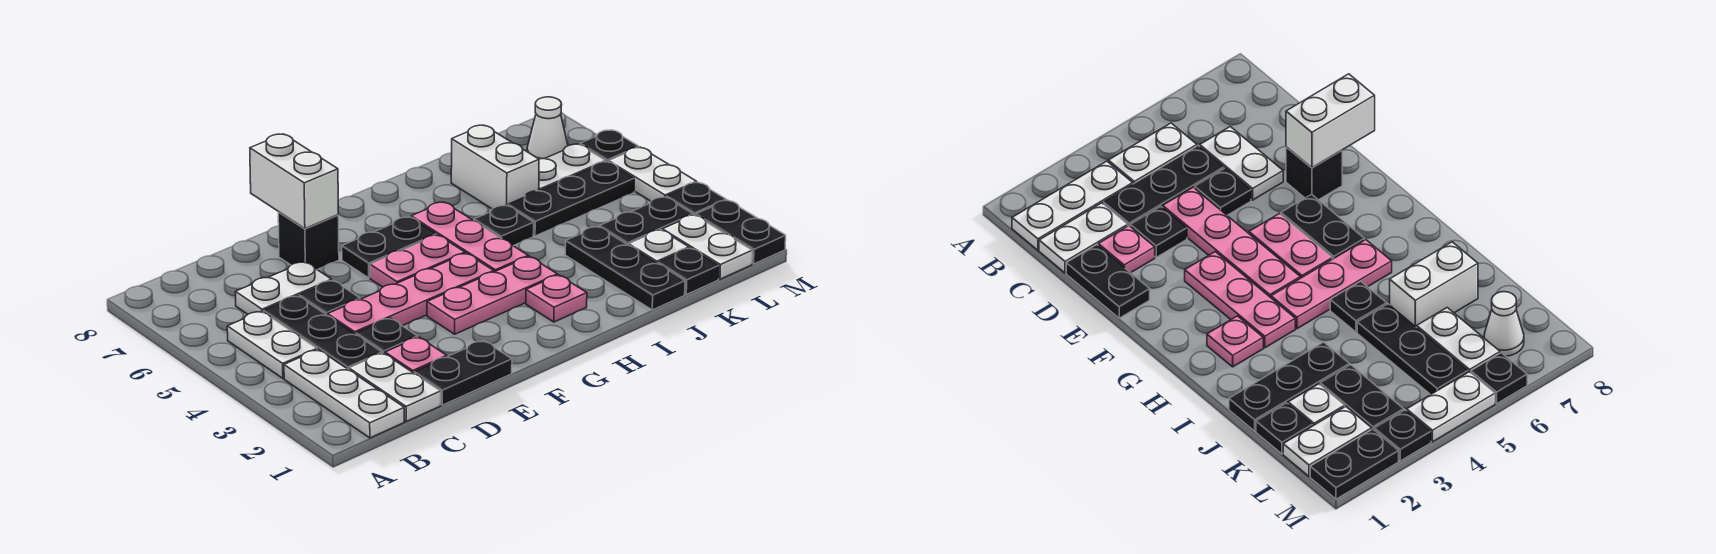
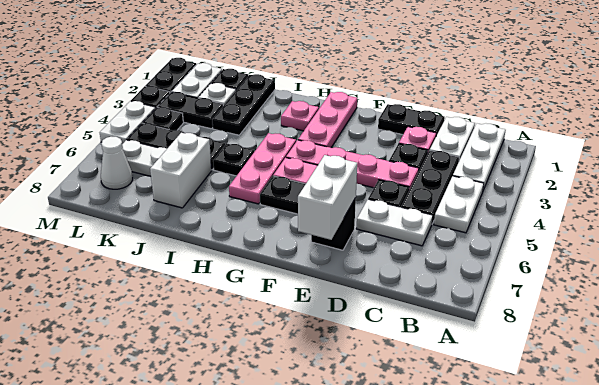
pink 1x3 plate [427,256,557,334] -> pink 1x3 plate turned to [298,92,357,148]
black 1x1 plate [580,130,639,162] -> black 1x1 plate moved to [143,107,183,131]

